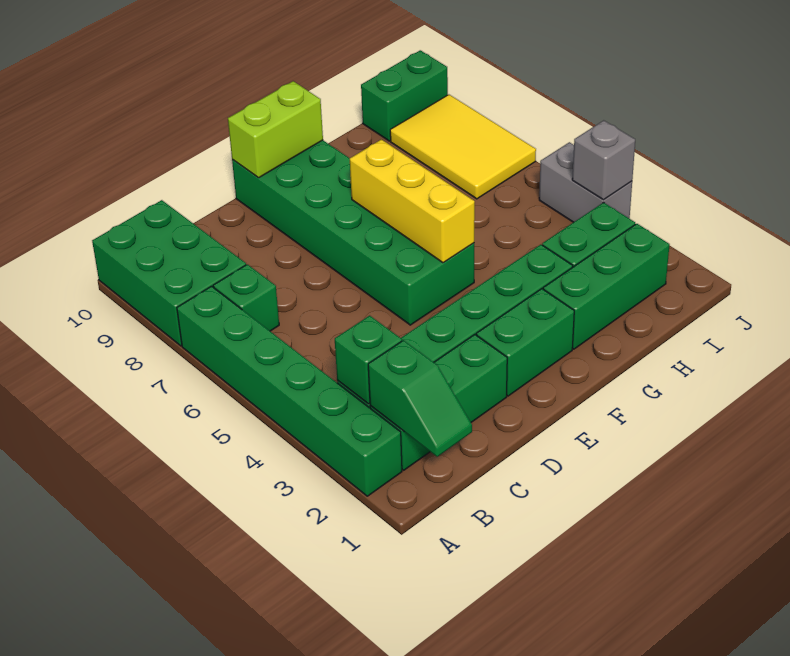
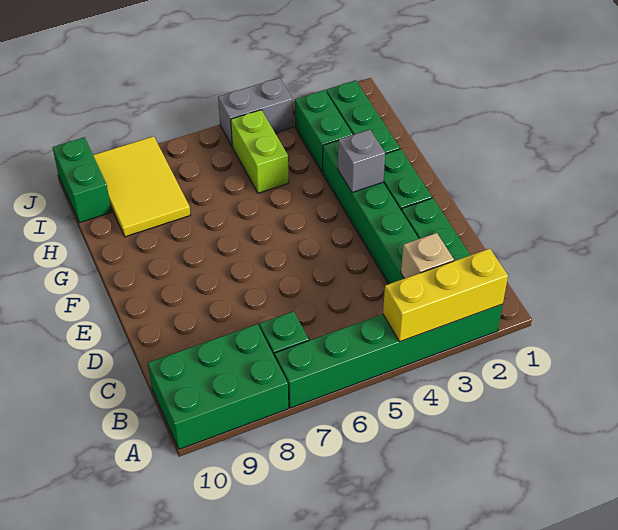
green 1x2 slope [368,340,472,457] -> none
green 1x1 brick [335,316,402,404] -> tan 1x1 brick [401,233,454,279]
green 2x6 brick [232,140,474,325] -> none
lime 1x2 brick [228,81,323,178] -> lime 1x2 brick moved to [231,110,289,193]
yellow 1x3 brick [350,139,475,263] -> yellow 1x3 brick moved to [383,249,508,342]
yellow 2x3 tile [390,95,536,199] -> yellow 2x3 tile turned to [93,136,190,237]
grey 1x1 brick [572,120,635,200] -> grey 1x1 brick moved to [338,130,385,193]

